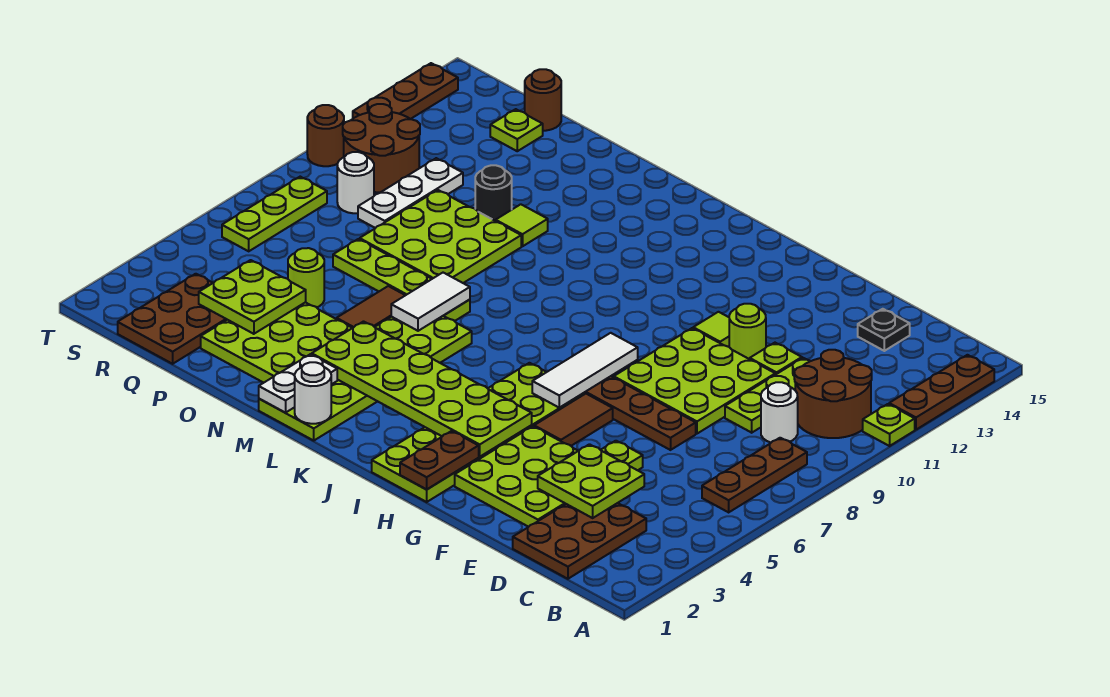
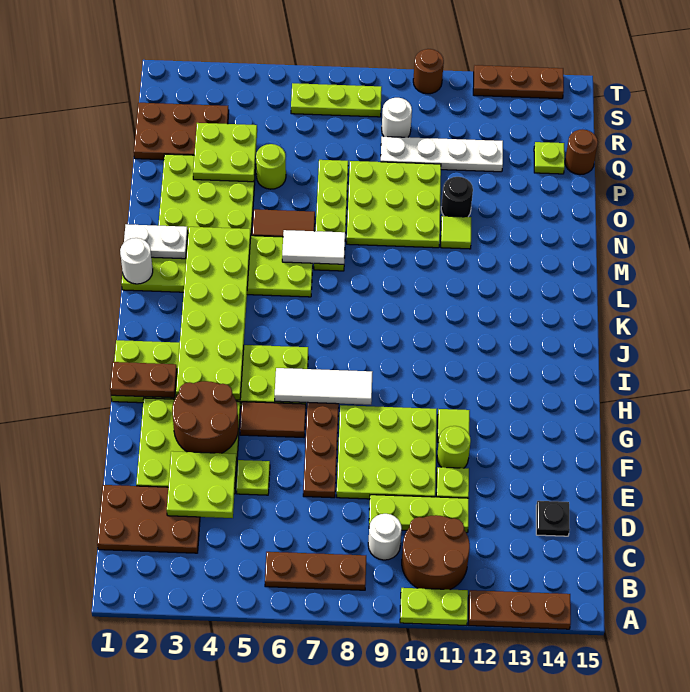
lime 1x1 plate [863,404,915,446] -> lime 1x2 plate [400,588,468,625]
white 1x3 plate [358,158,463,228] -> white 1x4 plate [381,137,503,172]
brown 2x2 round brick [343,104,420,192] -> brown 2x2 round brick moved to [172,381,238,453]

